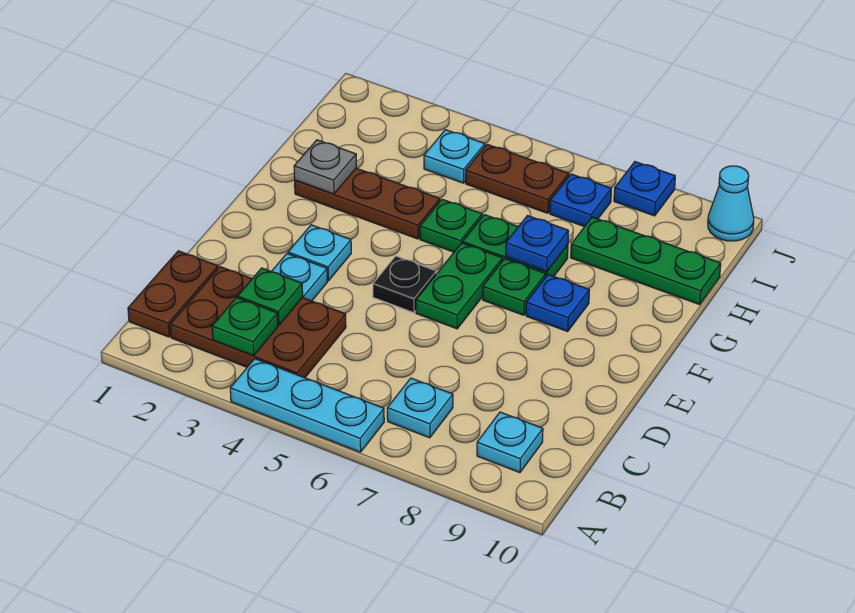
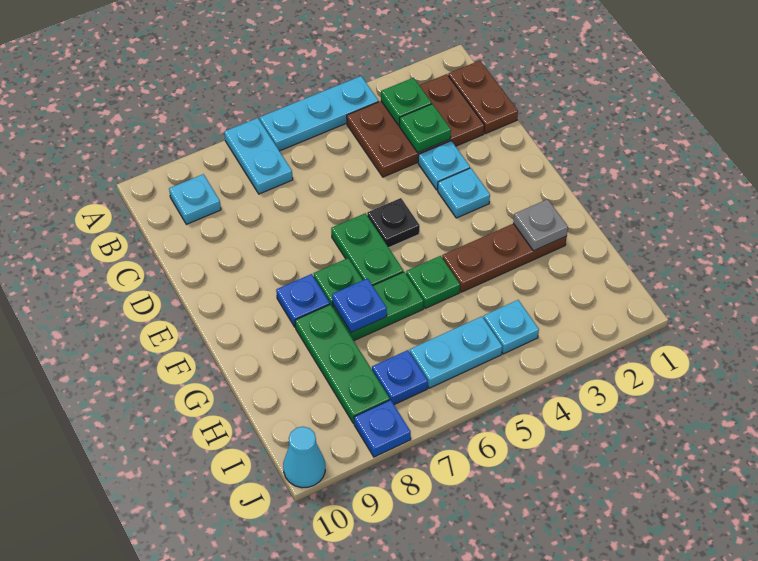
cyan 1x1 plate [387,378,453,438] -> cyan 1x2 plate [224,118,293,194]
green 1x3 plate [571,217,721,304] -> green 1x3 plate turned to [295,304,390,423]
brown 1x2 plate [466,144,569,213] -> cyan 1x2 plate [410,316,502,388]

